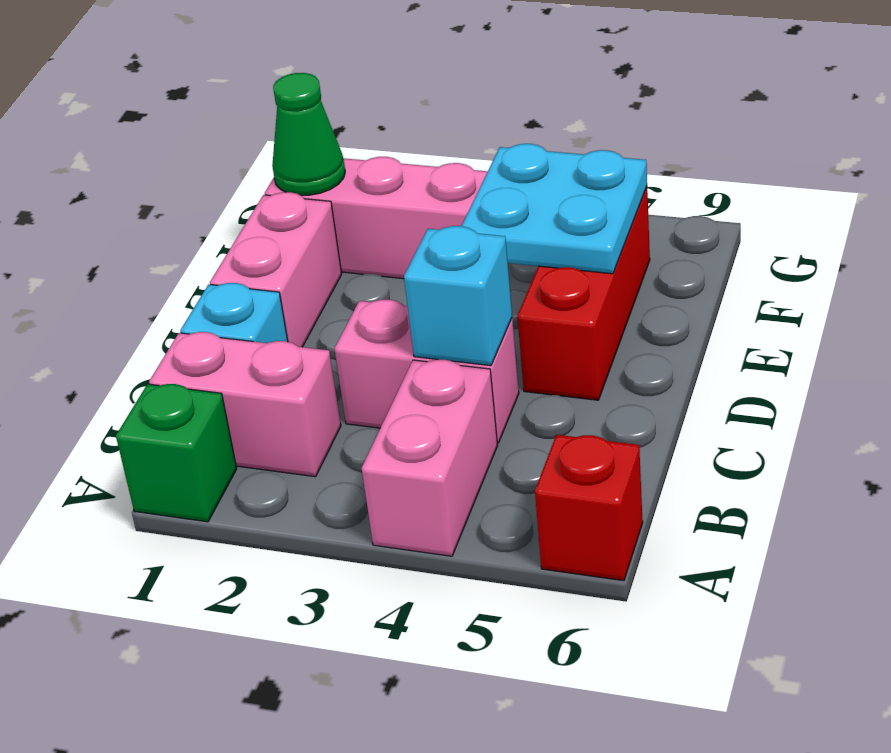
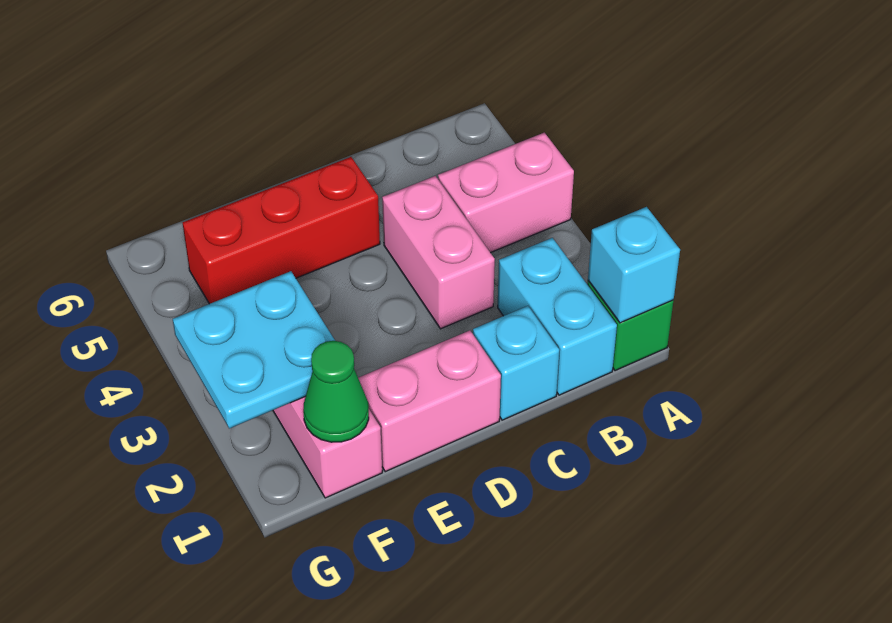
red 1x1 brick [535,435,643,581] -> none
pink 1x2 brick [149,332,341,477] -> cyan 1x2 brick [498,238,617,395]
cyan 1x1 brick [404,226,512,366] -> cyan 1x1 brick moved to [588,207,680,323]
cyan 2x2 plate [462,144,647,274] -> cyan 2x2 plate moved to [173,271,335,429]

